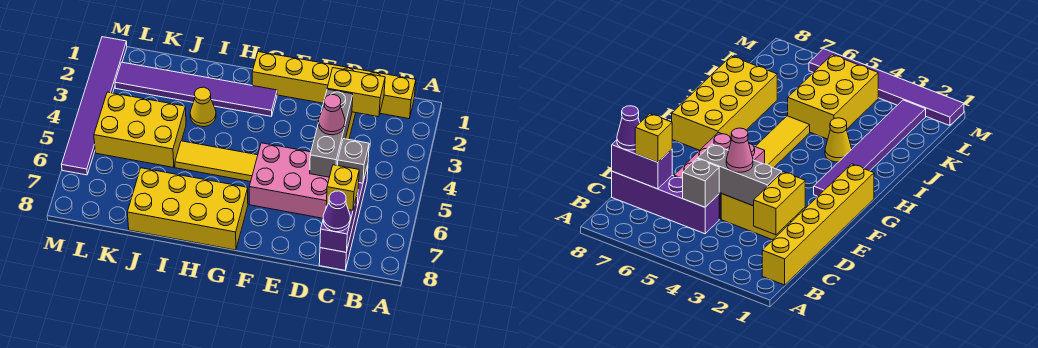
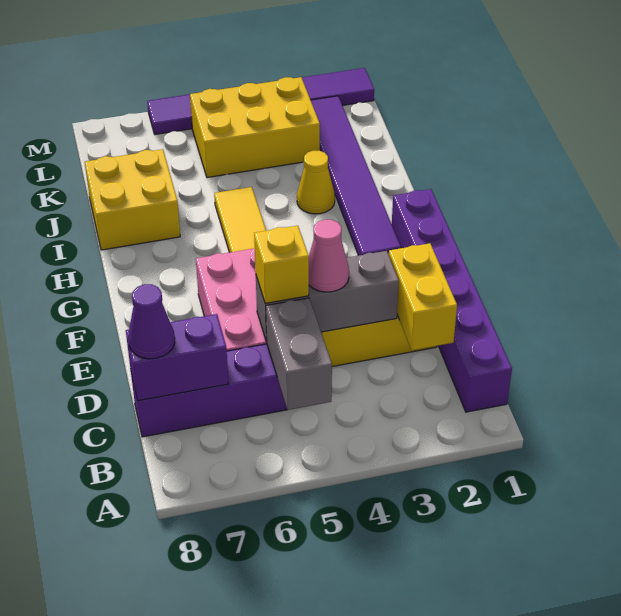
yellow 1x6 brick [252,52,416,119] -> purple 1x6 brick [392,189,512,412]
grey 1x1 brick [338,139,369,183] -> grey 1x2 brick [266,298,332,410]
yellow 1x1 brick [326,165,359,210] -> yellow 1x1 brick moved to [254,226,309,303]
yellow 2x4 brick [127,168,248,250] -> yellow 2x2 brick [85,149,180,250]
yellow 2x3 brick [94,92,186,168] -> yellow 2x3 brick turned to [190,77,320,178]

